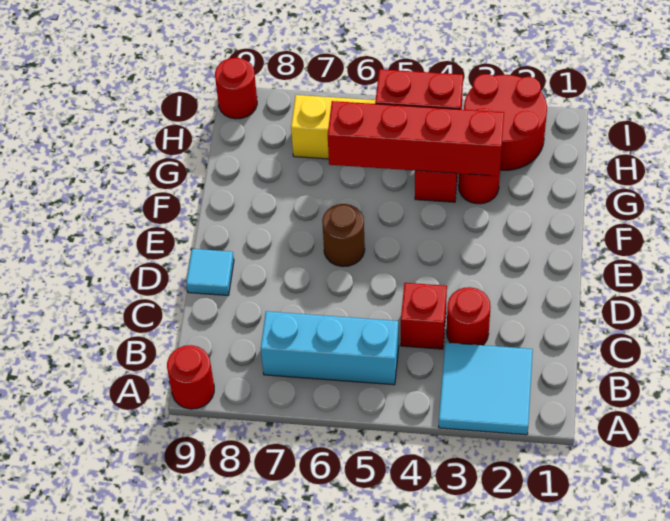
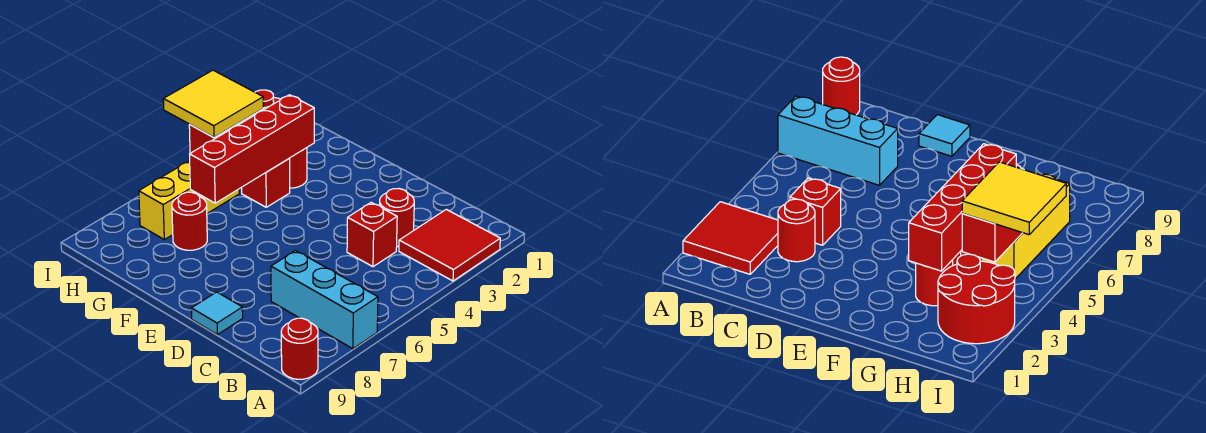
cyan 2x2 tile [439,343,533,435] -> red 2x2 tile [399,209,500,281]
cyan 1x3 brick [261,311,399,385] -> cyan 1x3 brick turned to [271,251,378,349]
brown 1x1 round brick [322,204,365,267] -> none
none -> yellow 2x2 tile [163,70,263,137]
red 1x1 round brick [215,58,257,119] -> red 1x1 round brick moved to [172,192,207,250]

